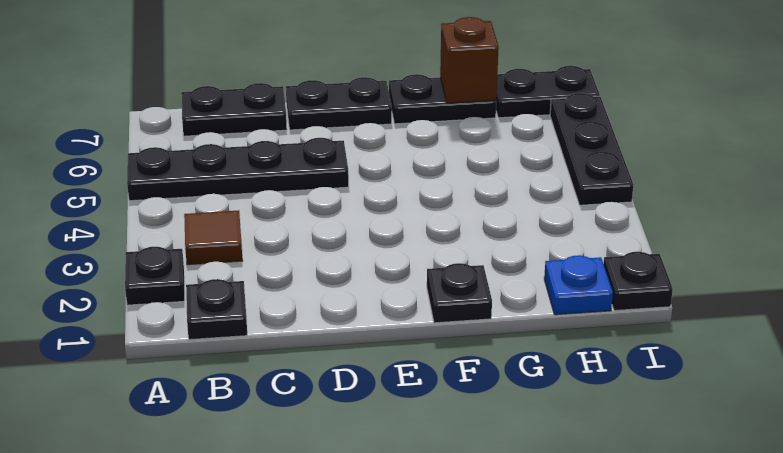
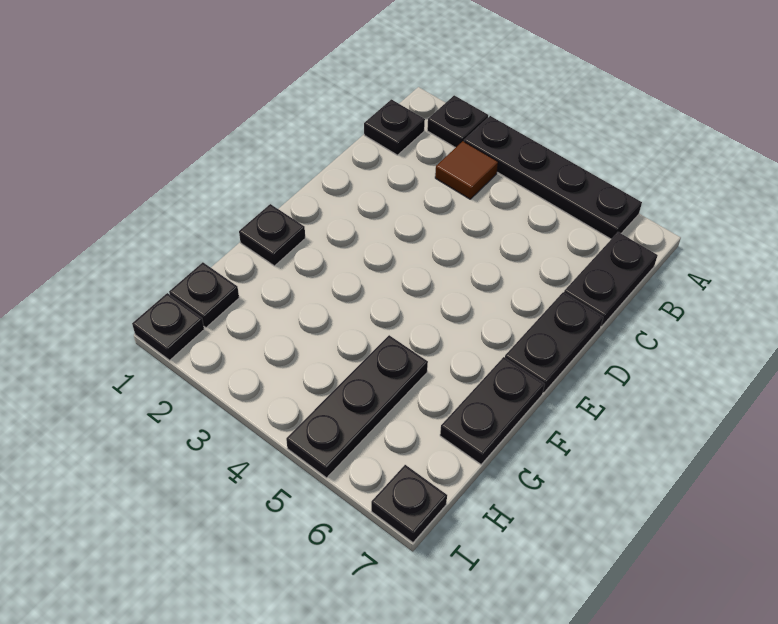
black 1x4 plate [127,138,349,201] -> black 1x4 plate turned to [464,116,642,239]
brown 1x1 brick [440,17,499,103] -> none
blue 1x1 plate [544,255,613,315] -> black 1x1 plate [169,262,239,328]
black 1x2 plate [496,66,600,118] -> black 1x1 plate [371,465,447,542]
black 1x3 plate [550,93,634,205] -> black 1x3 plate turned to [286,335,428,478]

